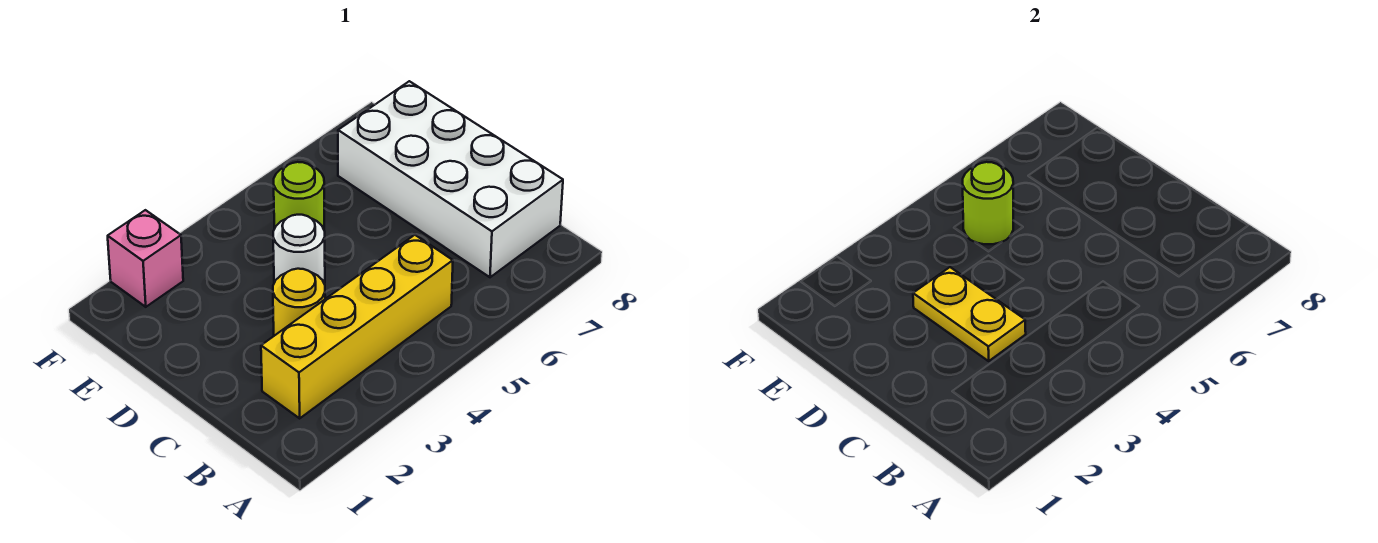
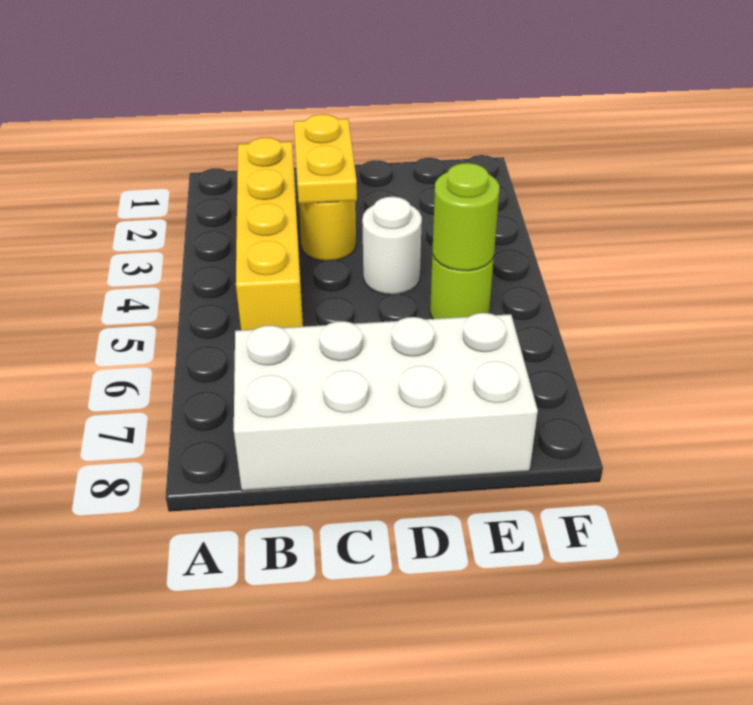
yellow 1x2 plate [913,267,1026,361] -> yellow 1x2 plate turned to [294,114,357,204]
pink 1x1 brick [108,210,183,307] -> none

